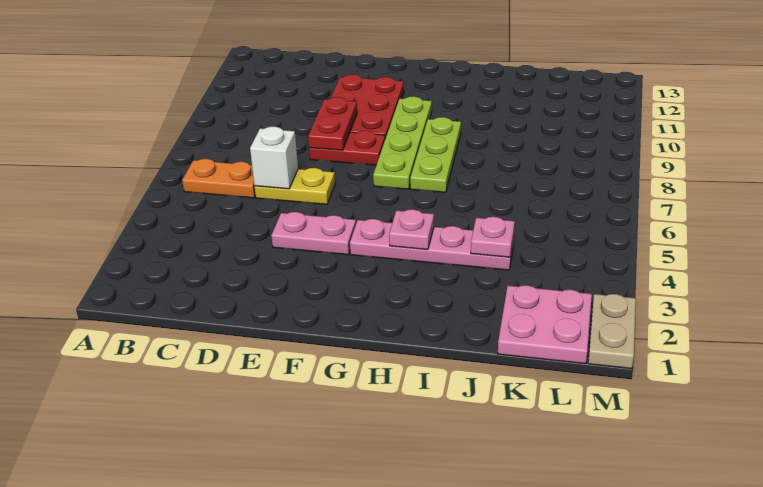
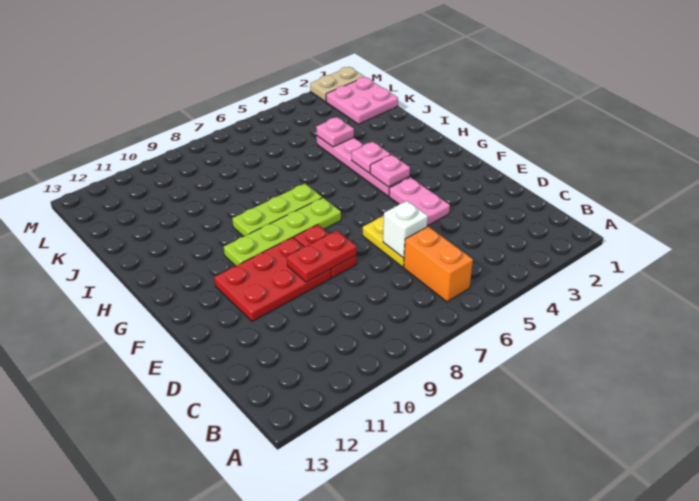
orange 1x2 plate [182,159,255,198] -> orange 1x2 brick [404,227,473,302]
none -> pink 1x1 plate [370,155,410,187]

